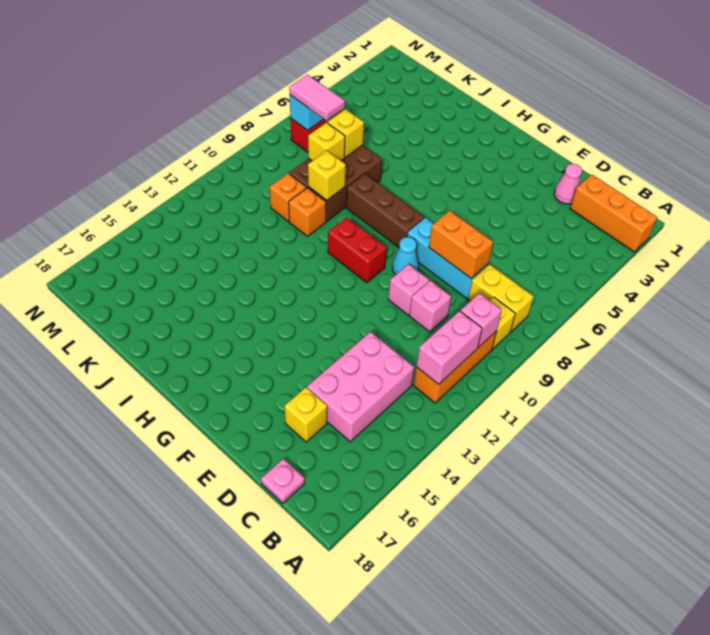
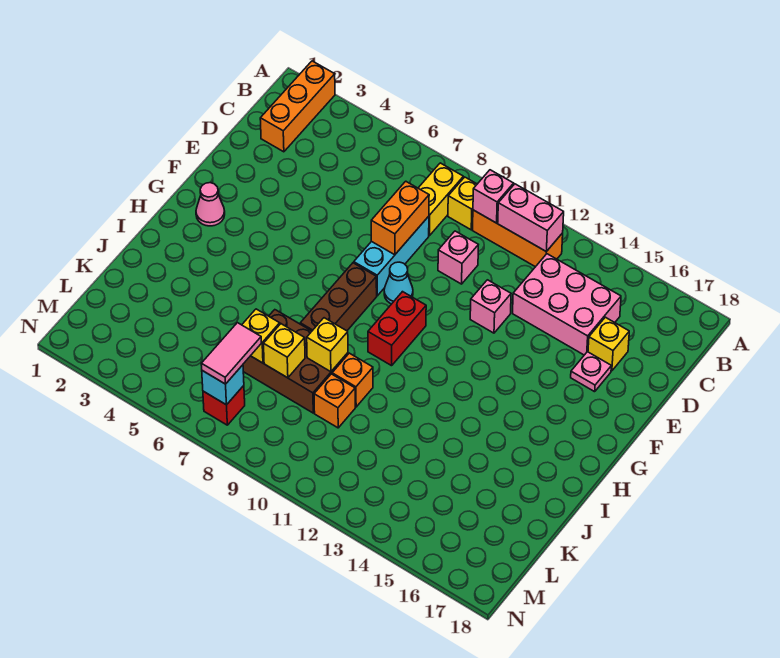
pink 1x1 plate [261,459,305,503] -> pink 1x1 plate moved to [571,352,611,392]
pink 1x1 cone [554,164,582,204] -> pink 1x1 cone moved to [196,183,225,226]
pink 1x1 brick [388,264,429,315] -> pink 1x1 brick moved to [470,280,511,333]

